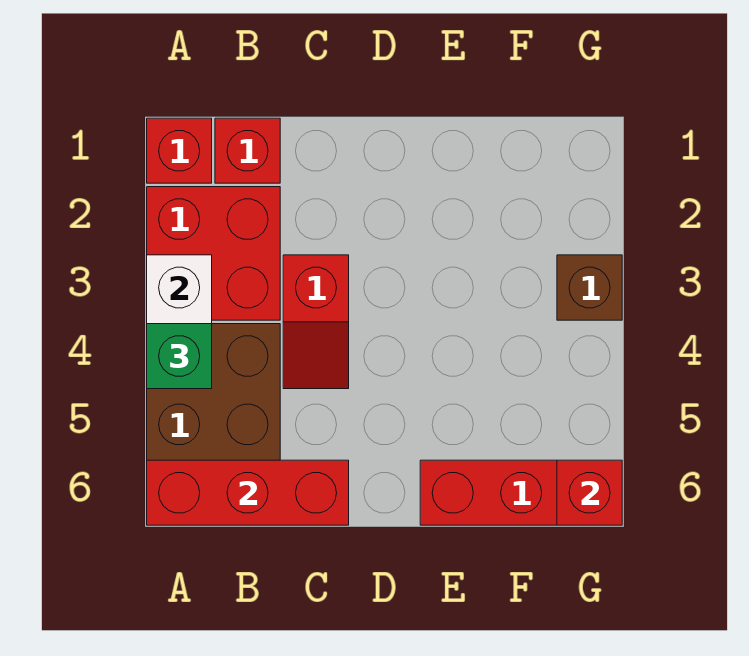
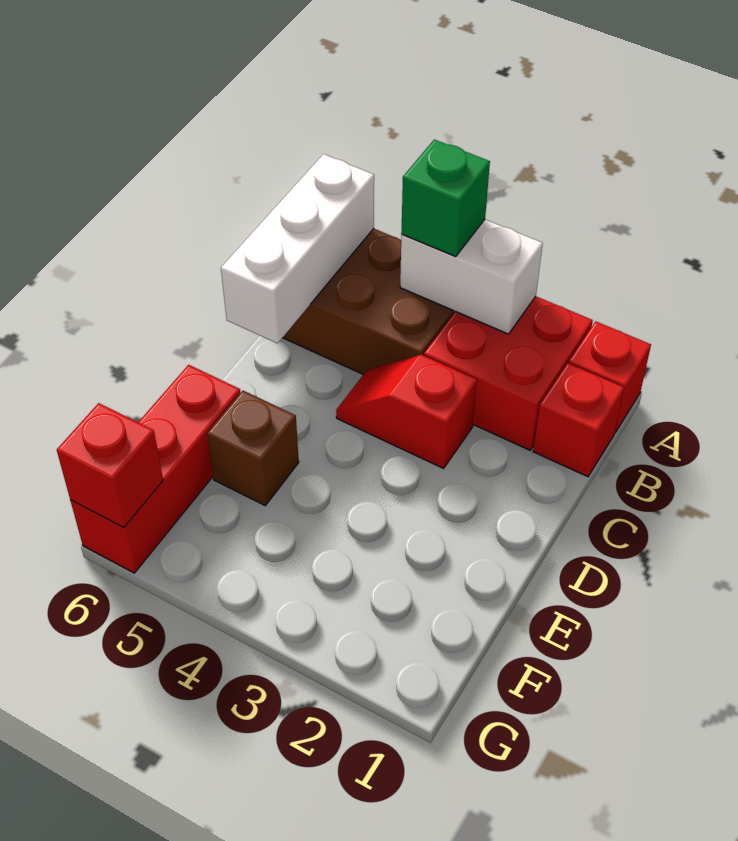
red 1x3 brick [147,460,349,525] -> white 1x3 brick [221,154,374,343]
brown 1x1 brick [557,255,622,320] -> brown 1x1 brick moved to [207,391,299,505]

